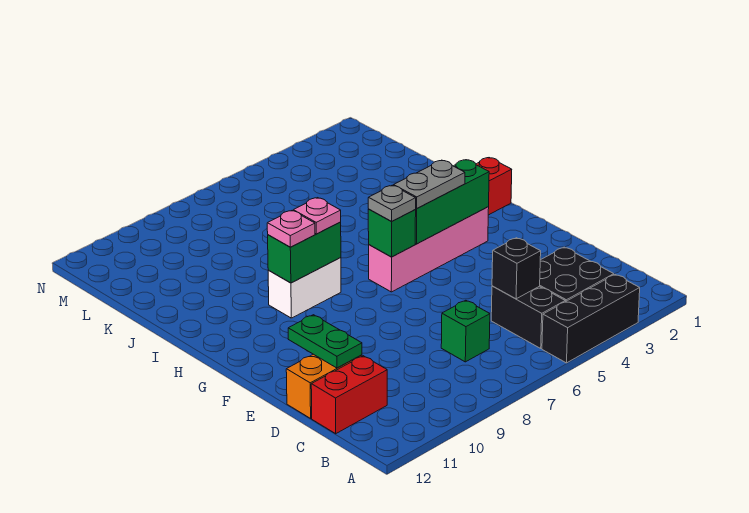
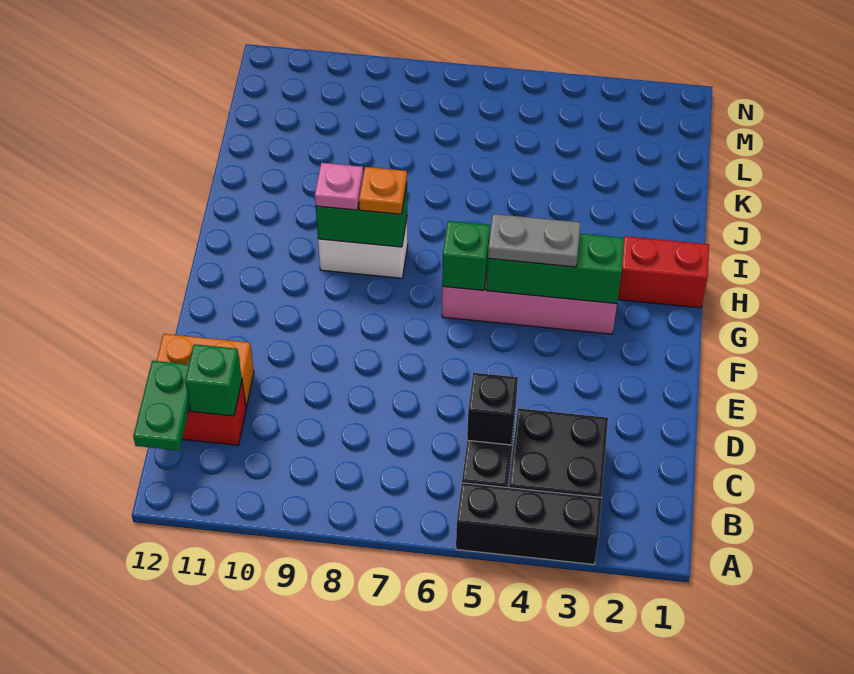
green 1x1 brick [441,300,490,362] -> green 1x1 brick moved to [185,344,242,416]
green 1x2 plate [288,315,362,368] -> green 1x2 plate moved to [133,361,190,451]
grey 1x1 plate [368,185,416,221] -> none
pink 1x1 plate [293,198,341,234] -> orange 1x1 plate [359,167,407,214]

